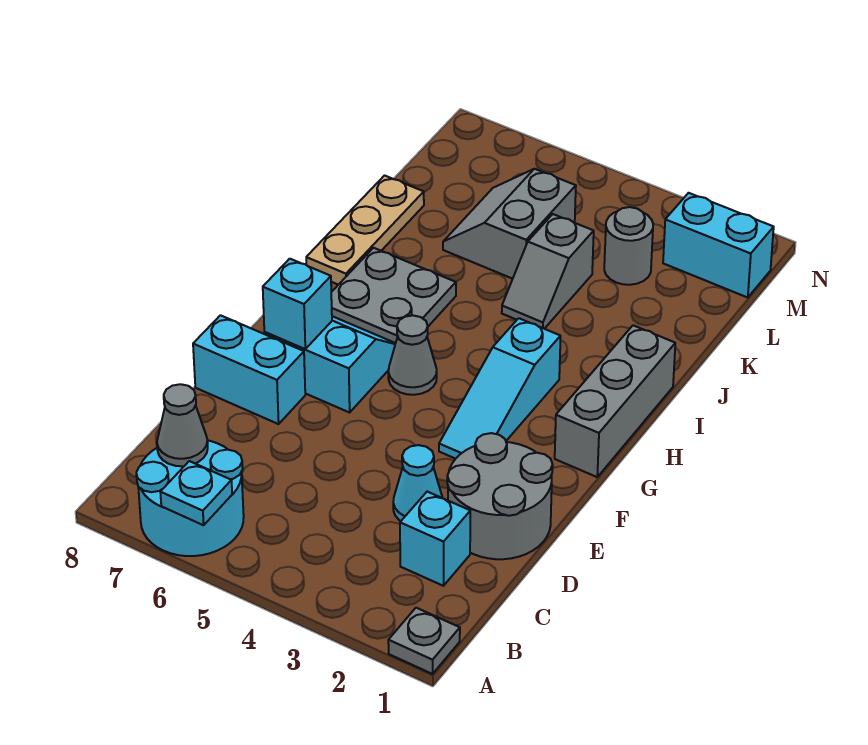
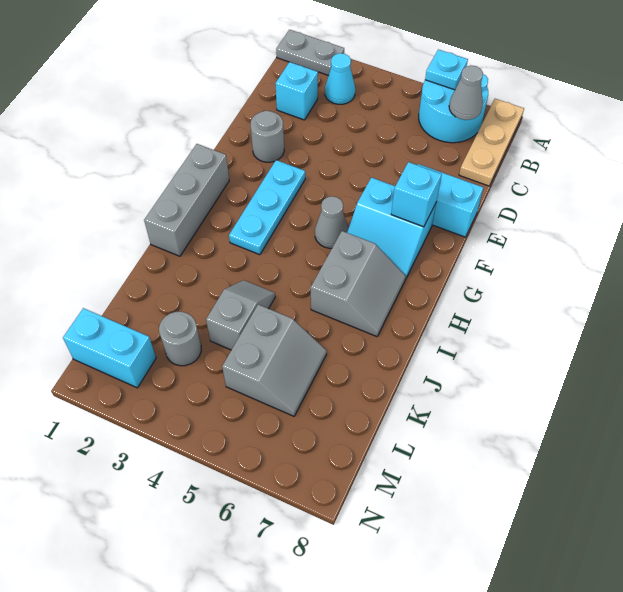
grey 1x1 plate [388,608,460,674] -> grey 1x2 plate [276,30,344,76]
grey 2x2 round brick [447,433,553,559] -> grey 1x1 round brick [251,111,284,162]
cyan 1x1 cone [393,445,442,521] -> cyan 1x1 cone moved to [325,53,355,104]
cyan 1x3 slope [439,318,561,459] -> cyan 1x3 plate [229,160,305,255]
grey 2x2 plate [331,248,456,343] -> grey 2x2 slope [311,231,406,337]
tan 1x3 plate [306,176,424,285] -> tan 1x3 plate moved to [459,99,524,186]

